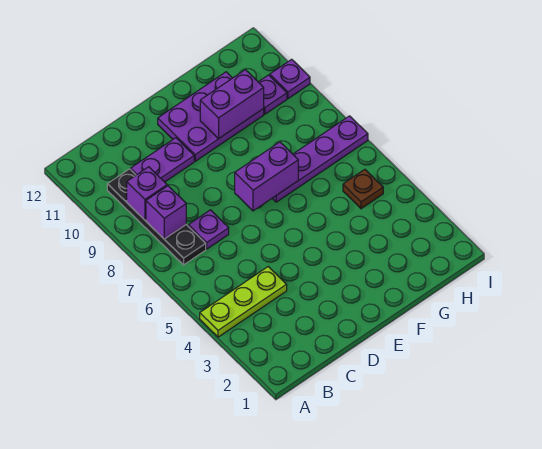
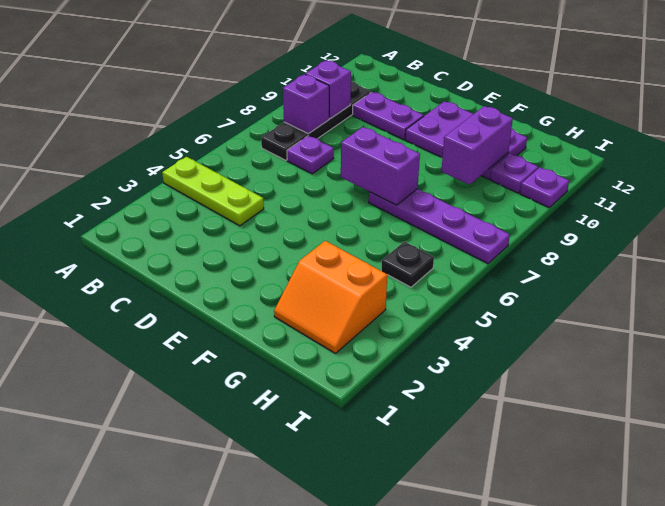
purple 1x2 brick [200,70,264,139] -> purple 1x2 brick turned to [441,106,513,185]
none -> orange 2x2 slope [274,241,387,354]
brown 1x1 plate [343,169,383,209] -> black 1x1 plate [381,242,434,287]

